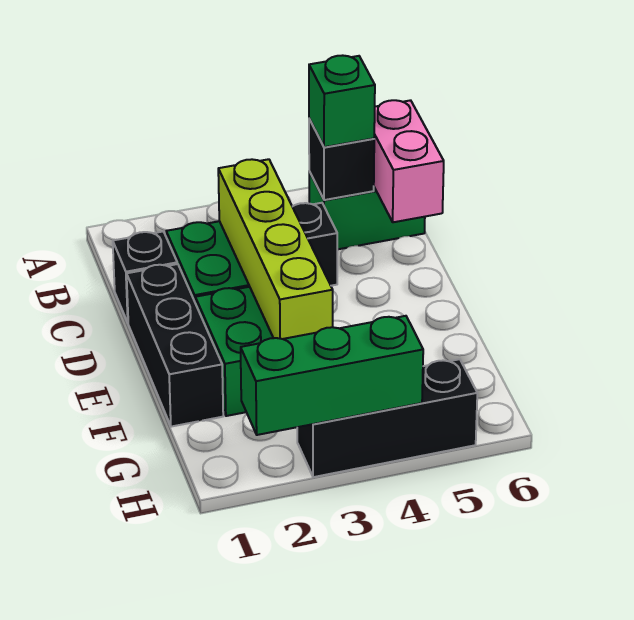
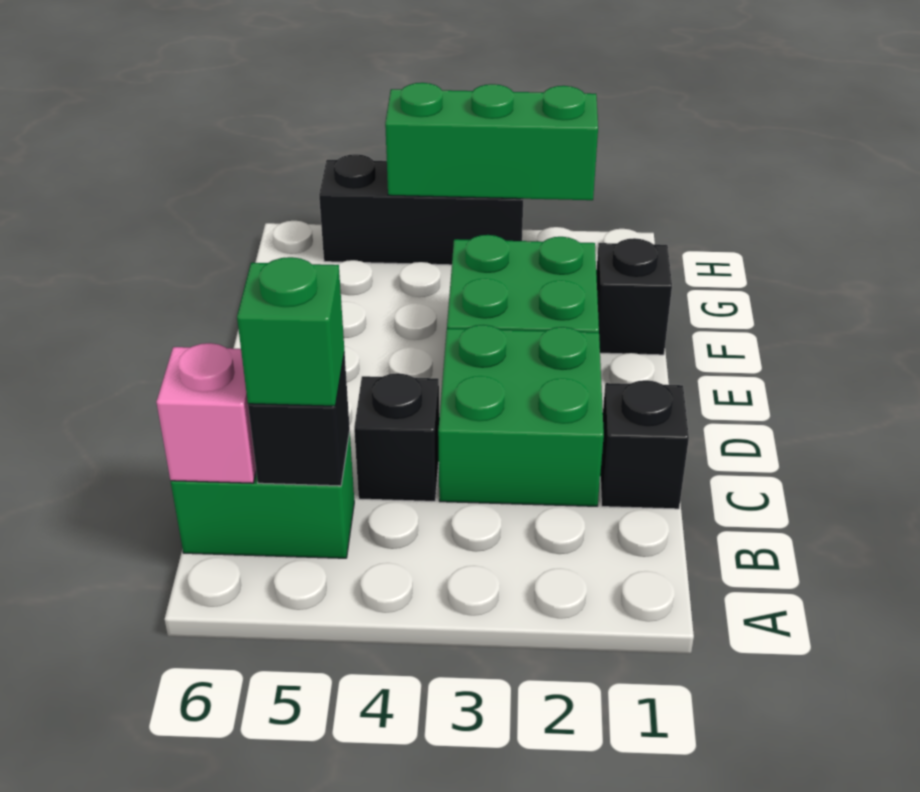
pink 1x2 brick [374,100,444,222] -> pink 1x1 brick [156,343,256,483]
lime 1x4 brick [218,159,333,339] -> none
black 1x3 brick [127,264,223,427] -> black 1x1 brick [596,238,672,355]

